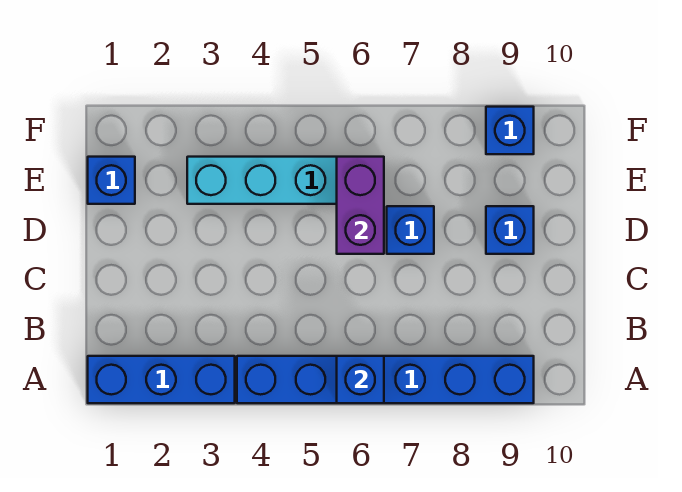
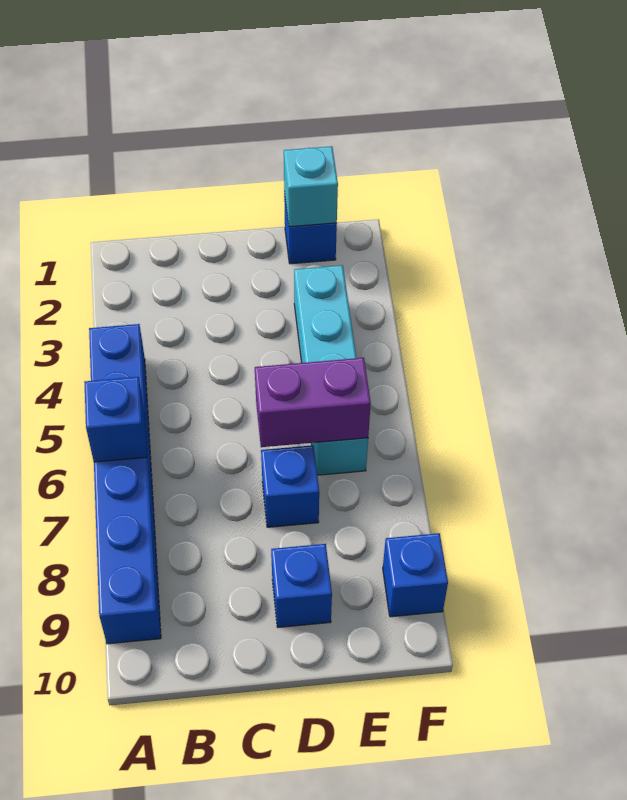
blue 1x3 brick [88,356,235,403] -> none
none -> cyan 1x1 brick [284,146,338,227]

